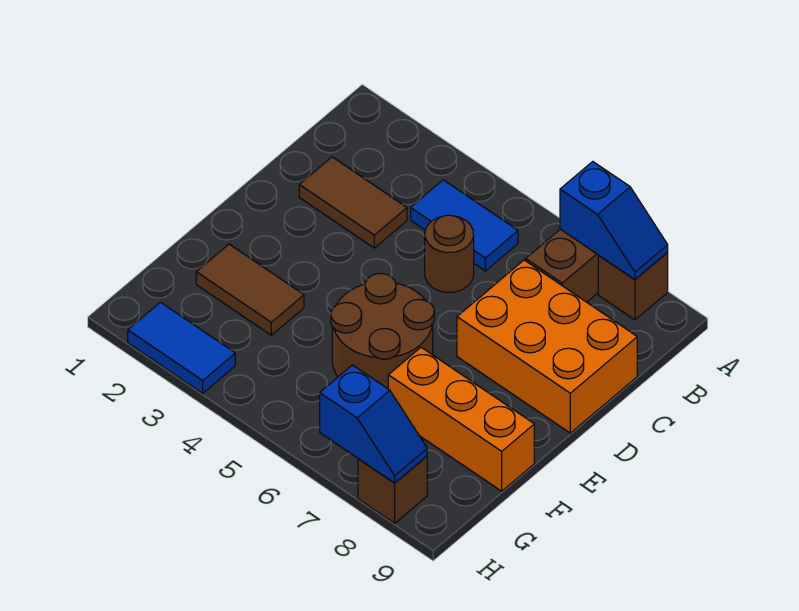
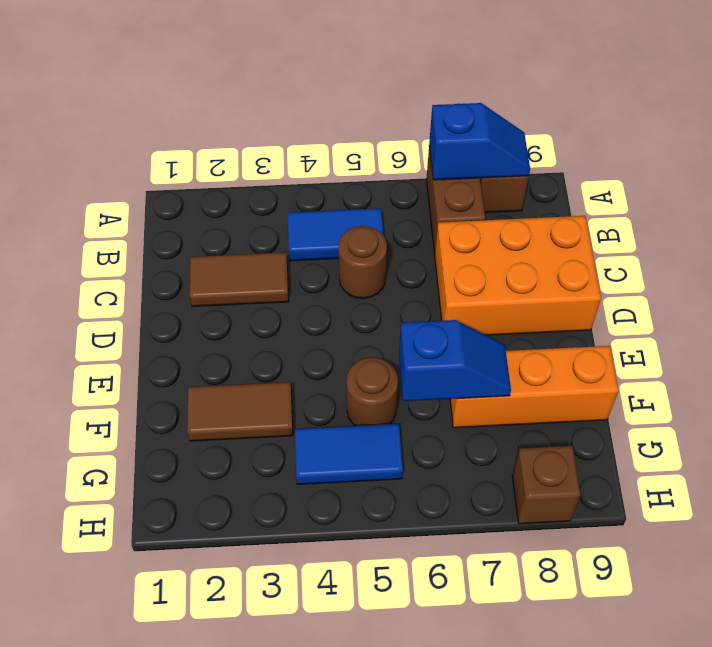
brown 2x2 round brick [331,273,434,389] -> brown 1x1 round brick [347,357,398,426]
blue 1x2 tile [128,302,235,393] -> blue 1x2 tile moved to [295,424,403,484]
blue 1x2 slope [320,365,427,483] -> blue 1x2 slope moved to [399,320,511,401]

